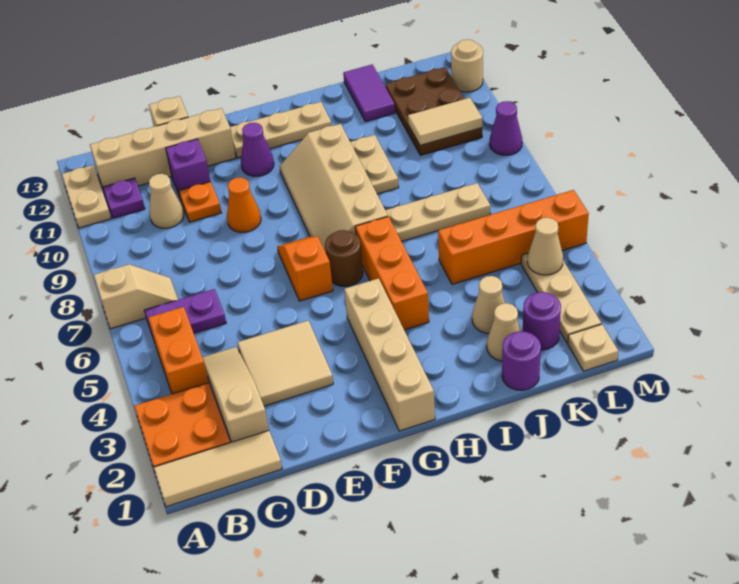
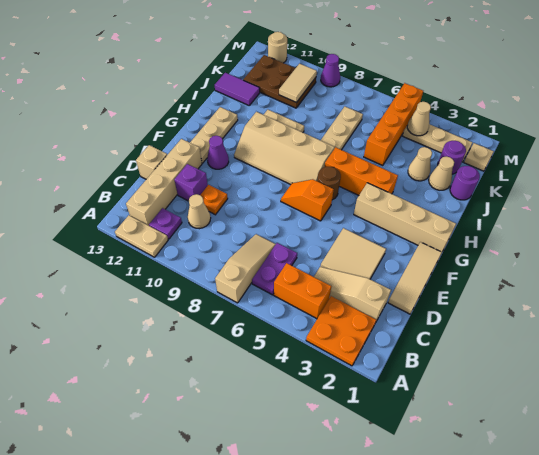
tan 1x3 tile [153,431,282,507] -> tan 1x3 tile moved to [388,242,442,314]
tan 1x2 slope [94,264,178,329] -> tan 1x3 slope [215,234,276,303]
orange 1x1 cone [227,177,261,232] -> none

